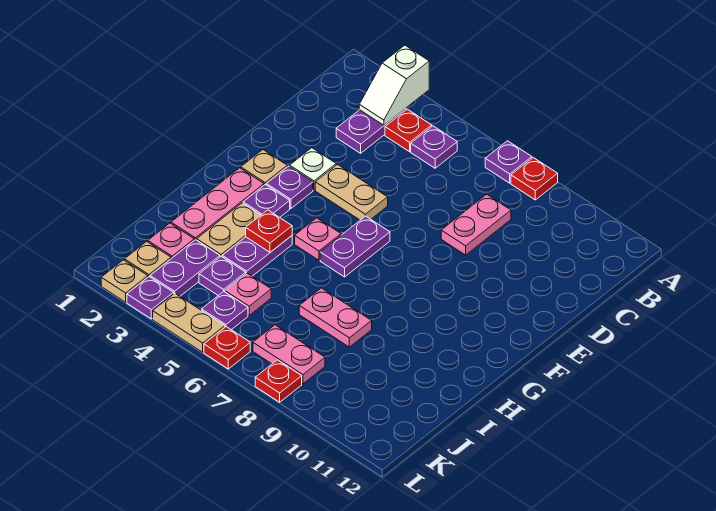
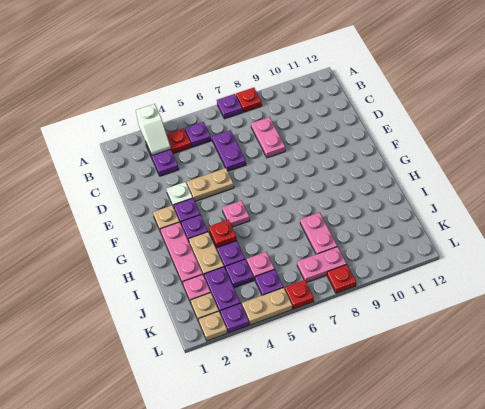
purple 1x2 plate [320,216,390,277] -> purple 1x2 plate moved to [212,130,246,171]
pink 1x2 plate [299,288,372,347] -> pink 1x2 plate turned to [300,212,337,254]

